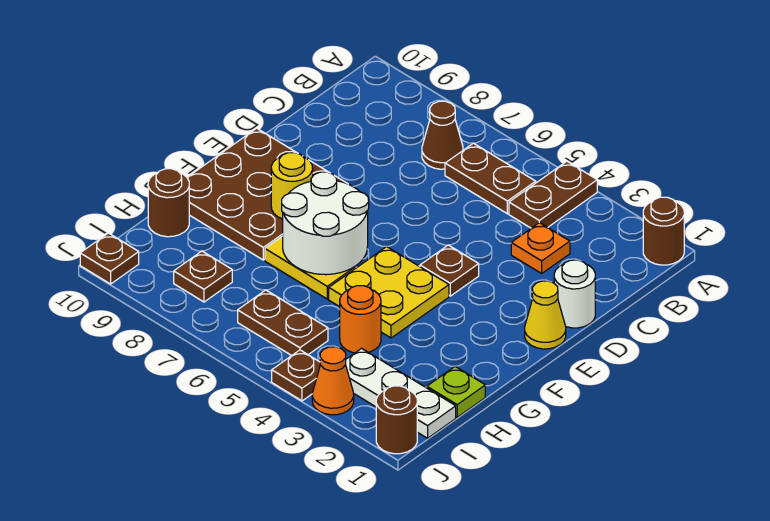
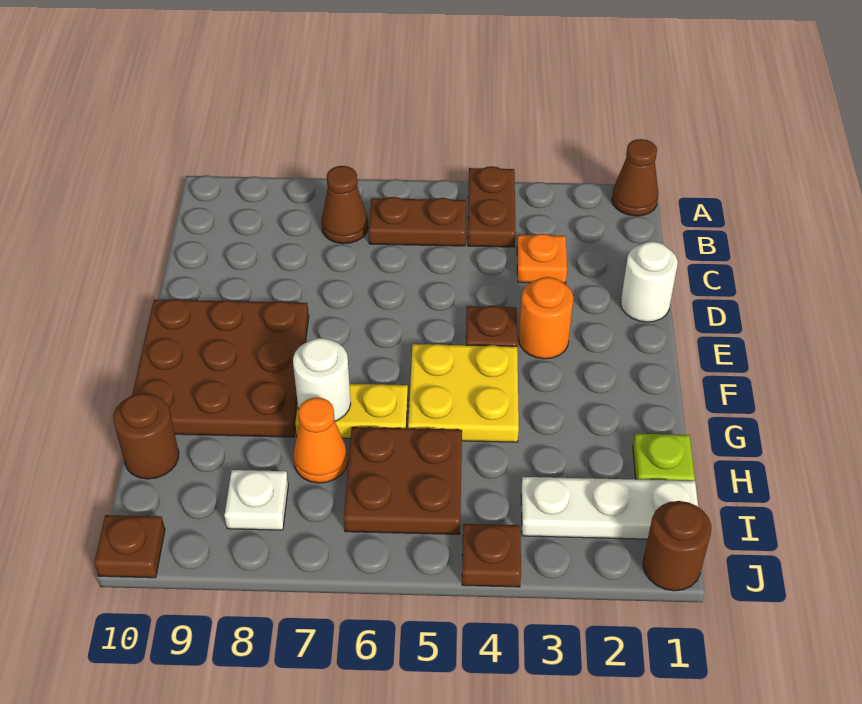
brown 1x1 round brick [643,197,684,265] -> brown 1x1 cone [612,139,658,216]
yellow 1x1 cone [525,281,566,349] -> none
white 2x2 round brick [282,172,369,275] -> white 1x1 round brick [293,338,351,421]
yellow 1x1 round brick [271,153,313,219] -> none
orange 1x1 round brick [340,286,381,353] -> orange 1x1 round brick moved to [519,277,573,359]
brown 1x2 plate [238,290,328,356] -> brown 2x2 plate [344,427,462,534]
brown 1x1 plate [174,251,232,302] -> white 1x1 plate [224,470,288,530]
orange 1x1 cone [312,347,354,415] -> orange 1x1 cone moved to [293,397,348,483]

